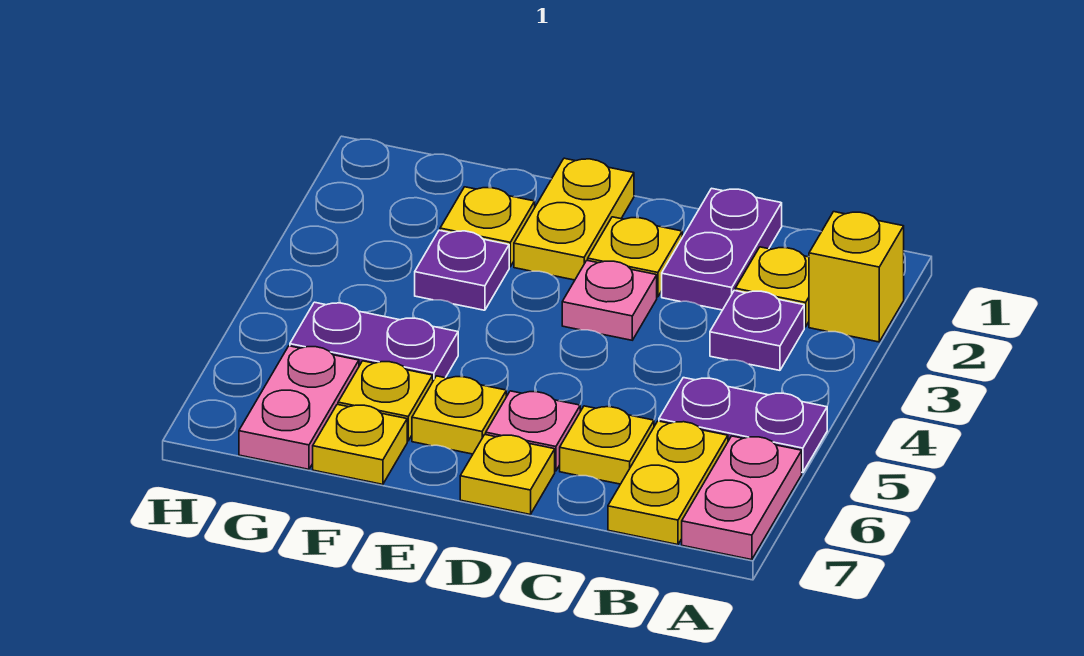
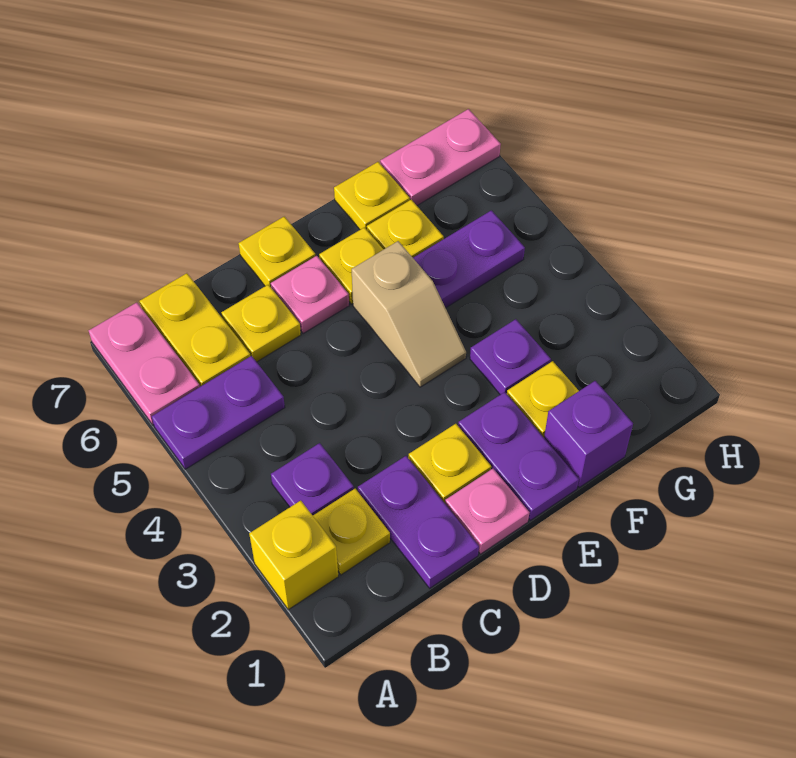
pink 1x1 plate [562,260,657,340] -> pink 1x1 plate moved to [445,469,529,554]
yellow 1x2 plate [514,158,634,280] -> purple 1x2 plate [458,392,579,520]
none -> tan 1x2 slope [352,241,466,387]
none -> purple 1x1 brick [544,381,633,487]
pink 1x2 plate [239,346,359,469] -> pink 1x2 plate turned to [380,109,501,205]

